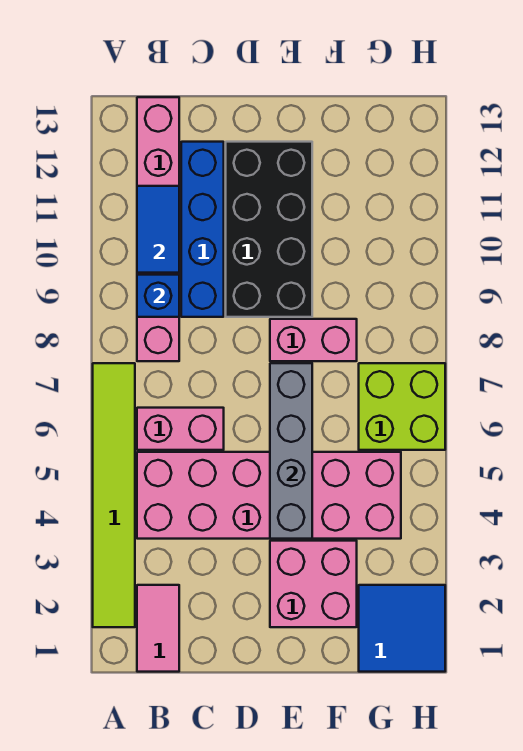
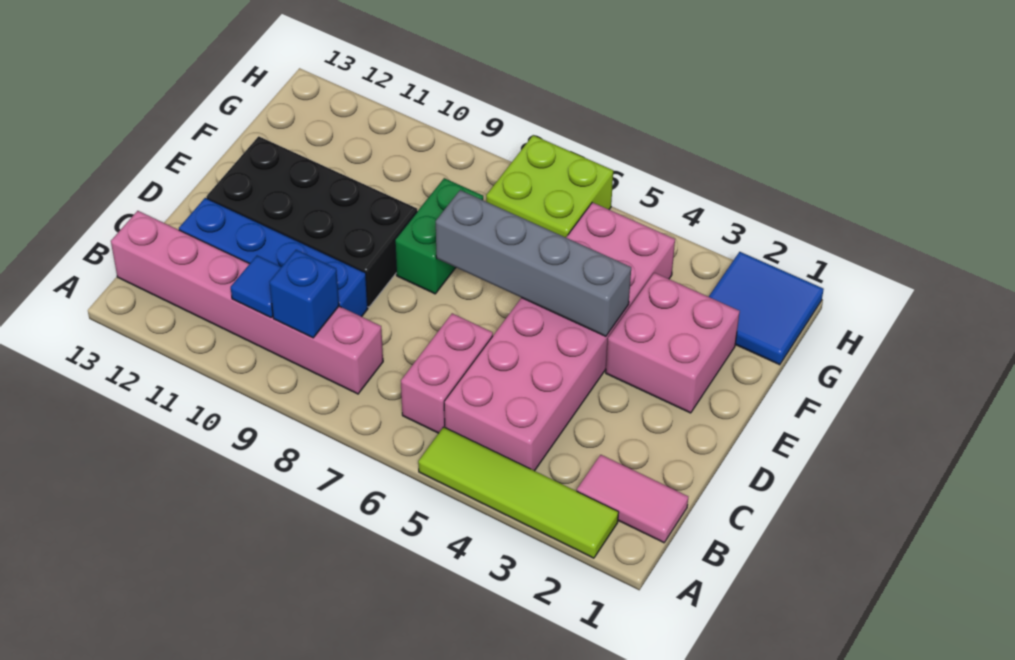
lime 1x6 tile [93,363,135,627] -> lime 1x4 tile [418,427,619,558]
blue 1x2 tile [137,186,179,273] -> blue 1x1 tile [231,256,281,318]
pink 1x2 brick [270,319,357,361] -> green 1x2 brick [395,178,483,294]

